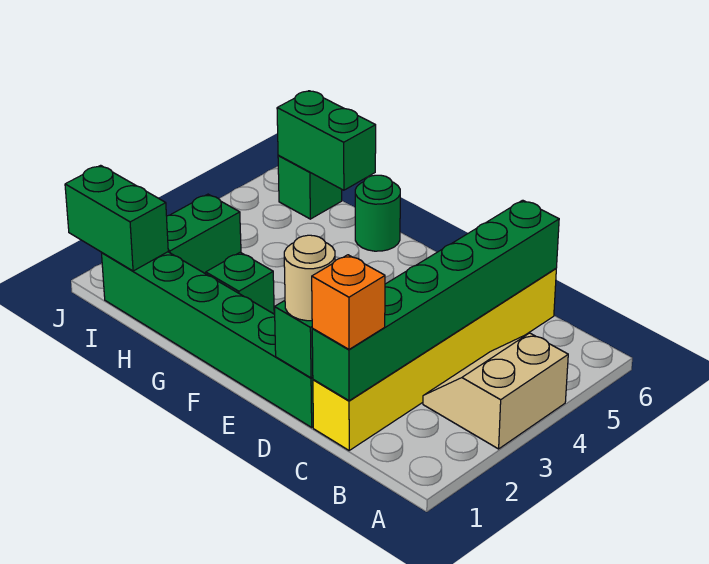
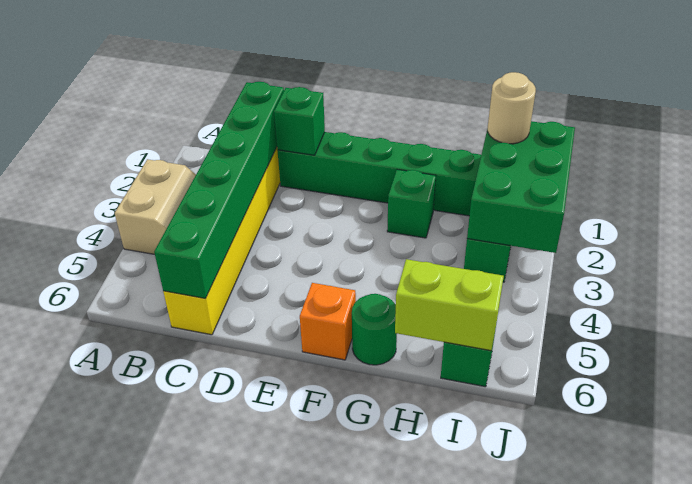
orange 1x1 brick [312,255,385,349] -> orange 1x1 brick moved to [300,283,356,360]
tan 1x1 round brick [284,235,335,321] -> tan 1x1 round brick moved to [488,72,536,144]
green 1x2 brick [277,91,376,190] -> lime 1x2 brick [395,259,504,351]
green 1x2 brick [65,165,168,271] -> green 2x3 brick [467,121,575,253]

